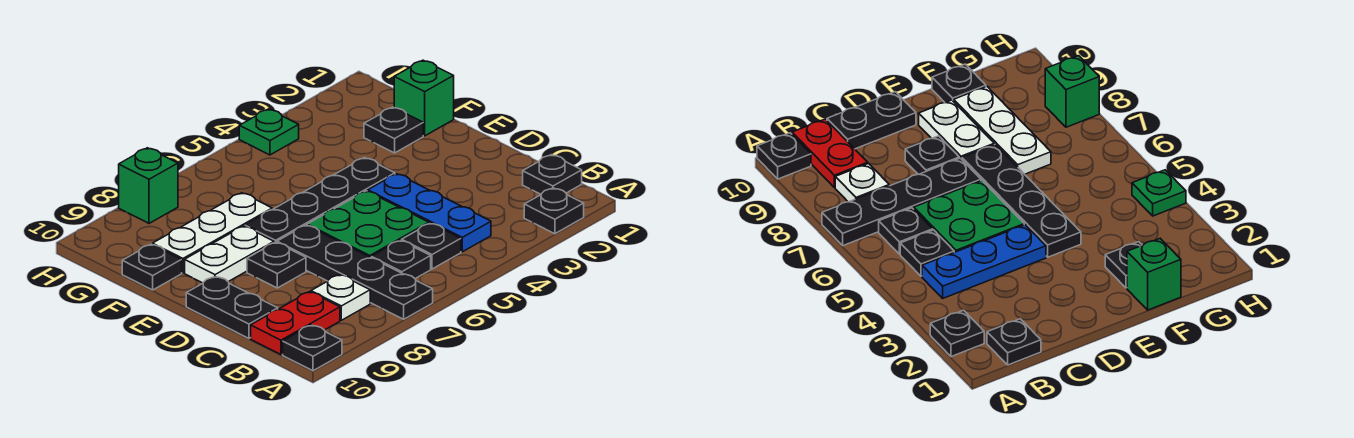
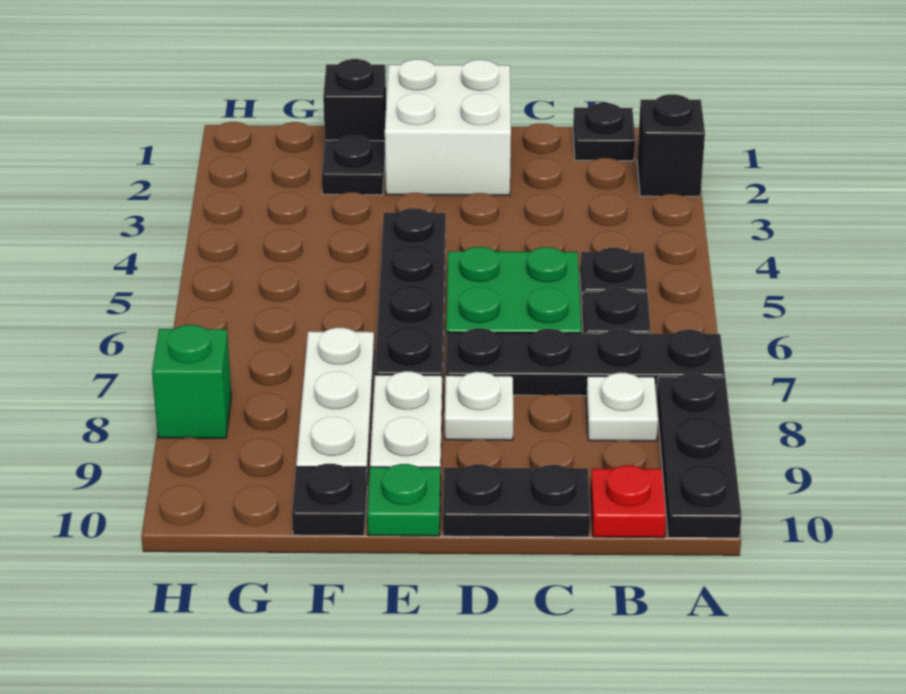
black 1x1 plate [524,188,584,234] -> black 1x1 brick [637,94,705,196]
black 1x1 plate [283,325,342,371] -> black 1x3 plate [657,373,741,538]
blue 1x3 plate [368,174,491,252] -> none
red 1x2 plate [251,292,340,354] -> red 1x1 plate [591,465,666,538]
none -> white 2x2 brick [385,59,511,195]
black 1x1 plate [247,242,306,288] -> white 1x1 plate [445,372,513,440]
green 1x1 brick [394,60,454,136] -> black 1x1 brick [323,59,386,150]
green 1x1 plate [239,109,299,155] -> green 1x1 plate moved to [367,464,440,536]

